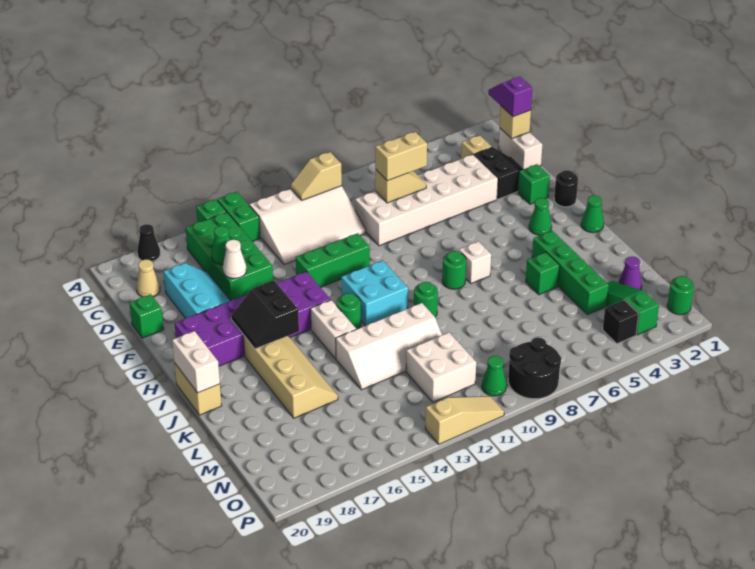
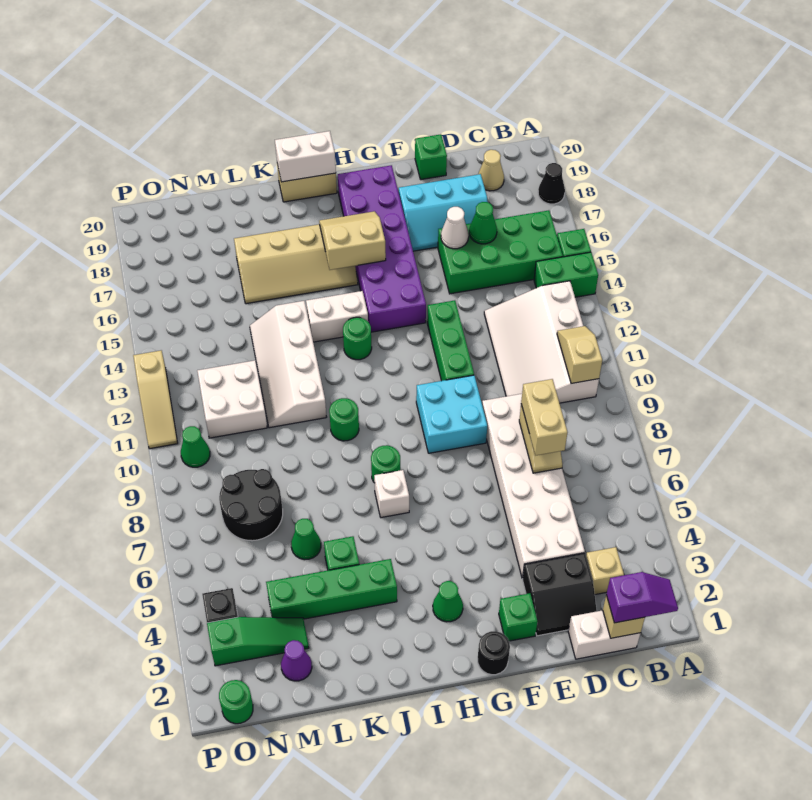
cyan 2x2 brick [341,260,408,326] -> cyan 2x2 brick moved to [416,375,487,453]
black 2x2 slope [231,280,299,349] -> tan 2x2 slope [319,211,386,270]
green 1x1 cone [581,195,604,233] -> green 1x1 cone moved to [291,519,321,560]
black 2x2 round brick [508,338,561,399] -> black 2x2 round brick moved to [219,469,283,541]

